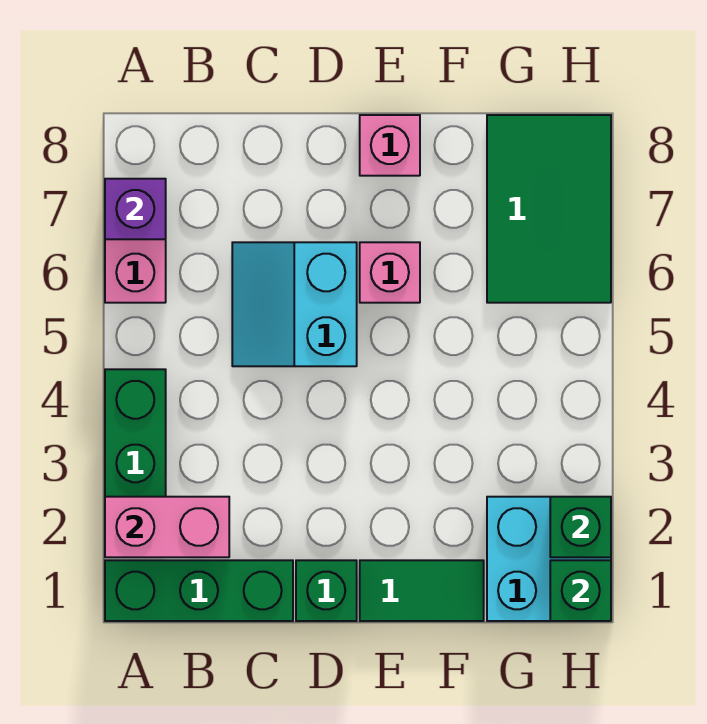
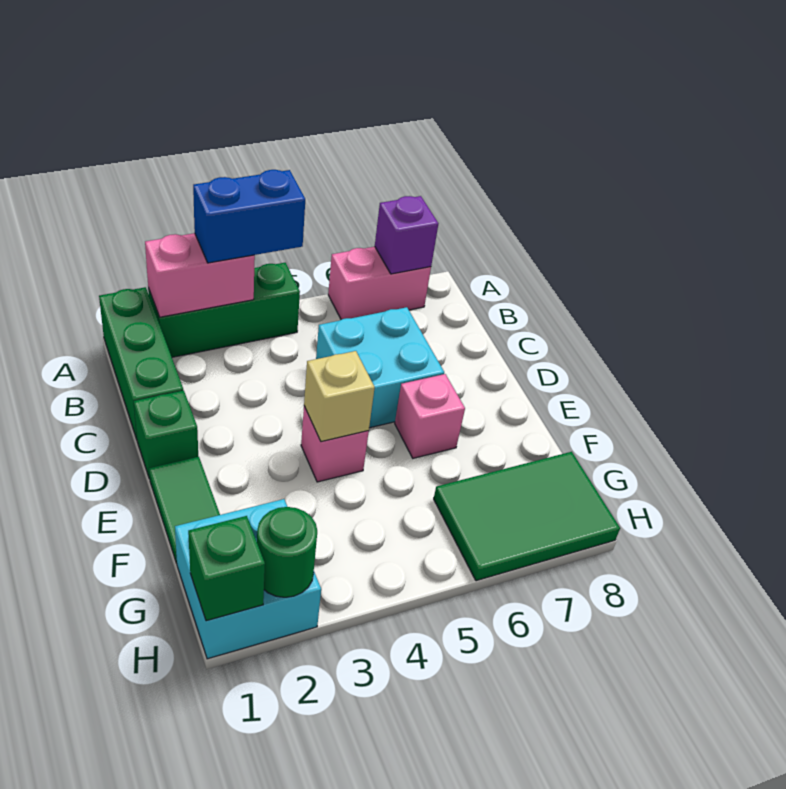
pink 1x2 brick [105,497,229,557] -> pink 1x2 brick turned to [145,233,255,317]
none -> blue 1x2 brick [193,170,305,263]
cyan 2x2 slope [232,242,357,366] -> cyan 2x2 brick [316,307,444,428]
none -> tan 1x1 brick [304,351,375,442]
pink 1x1 brick [360,115,420,176] -> pink 1x1 brick moved to [301,406,369,482]
green 1x1 brick [550,497,611,557] -> green 1x1 round brick [257,507,317,597]

